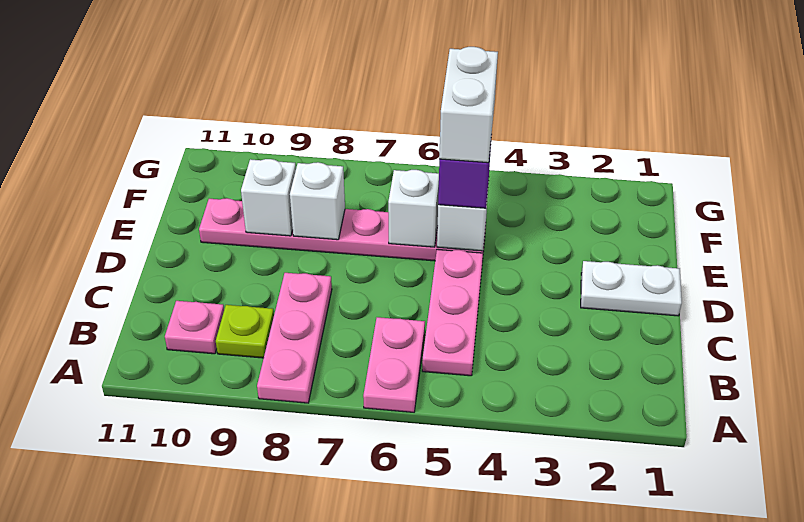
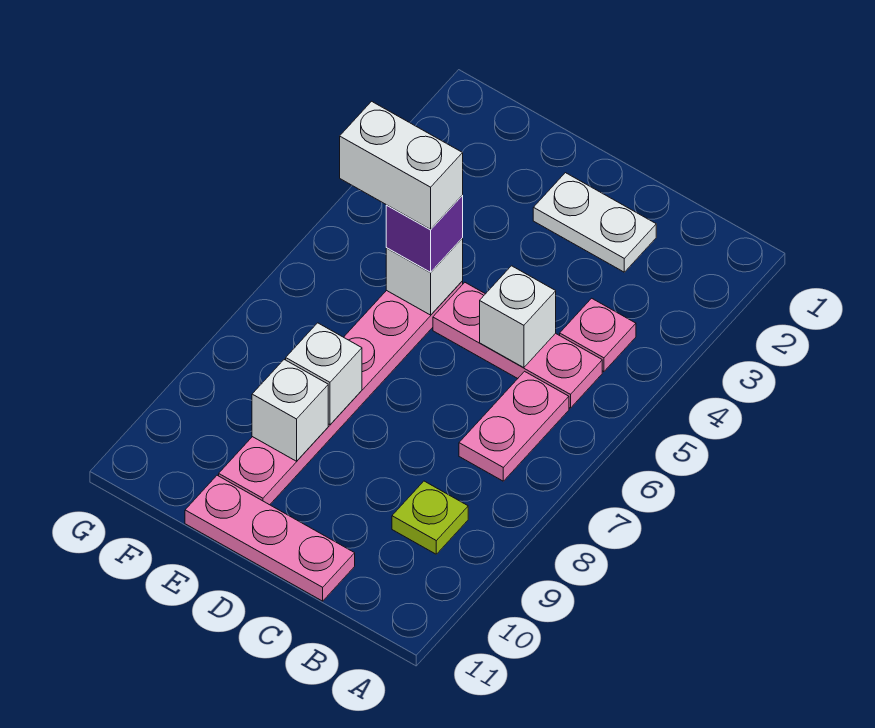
pink 1x2 plate [363,317,425,412] -> pink 1x2 plate turned to [459,371,569,481]
pink 1x3 plate [257,273,332,403] -> pink 1x3 plate moved to [185,475,355,601]
pink 1x1 plate [165,301,224,354] -> pink 1x1 plate moved to [560,298,636,372]
white 1x2 plate [581,261,682,316] -> white 1x2 plate turned to [533,173,656,272]
white 1x1 brick [388,170,439,247] -> white 1x1 brick moved to [480,266,556,368]

